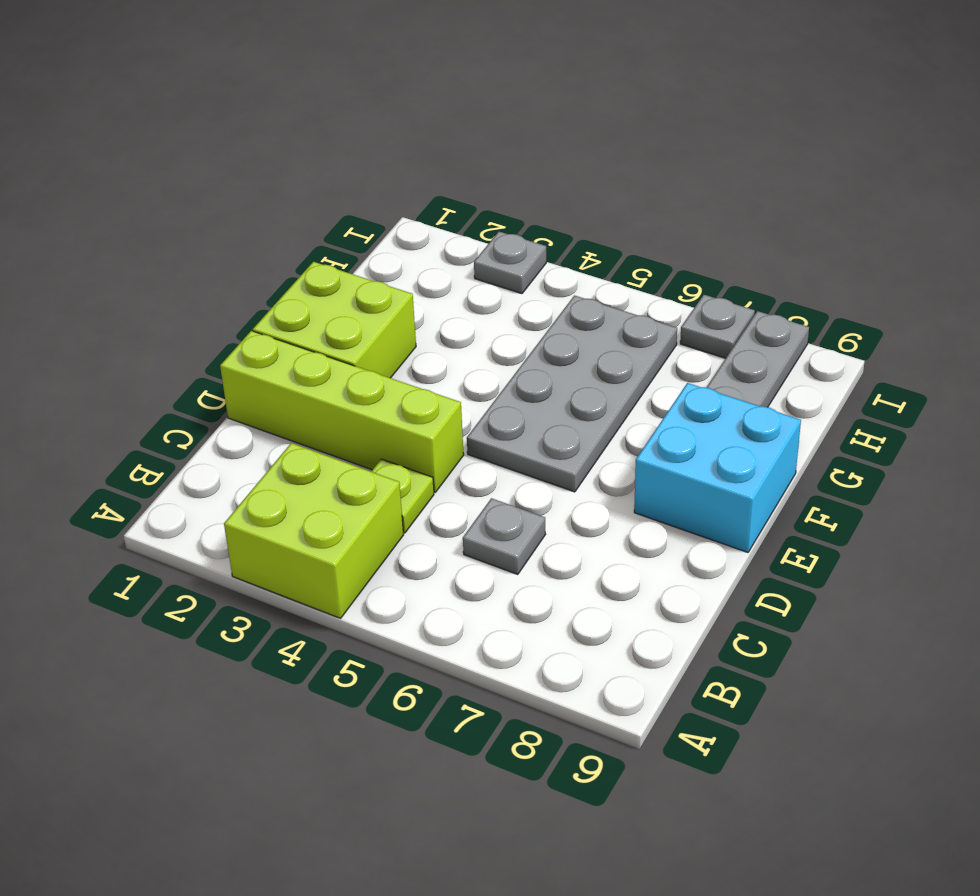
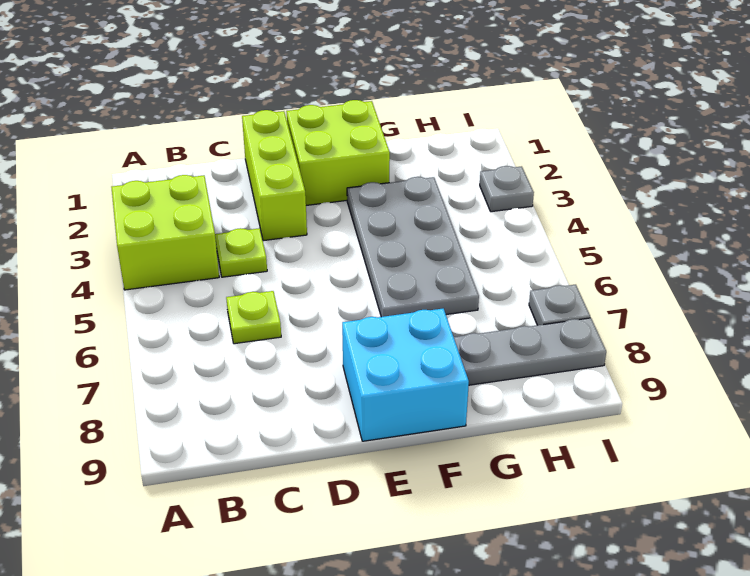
grey 1x1 plate [463,498,546,574] -> lime 1x1 plate [226,291,281,344]
lime 1x4 brick [220,331,464,492] -> lime 1x3 brick [242,110,307,241]
grey 2x4 plate [467,296,677,492] -> grey 2x4 plate turned to [347,177,479,317]

